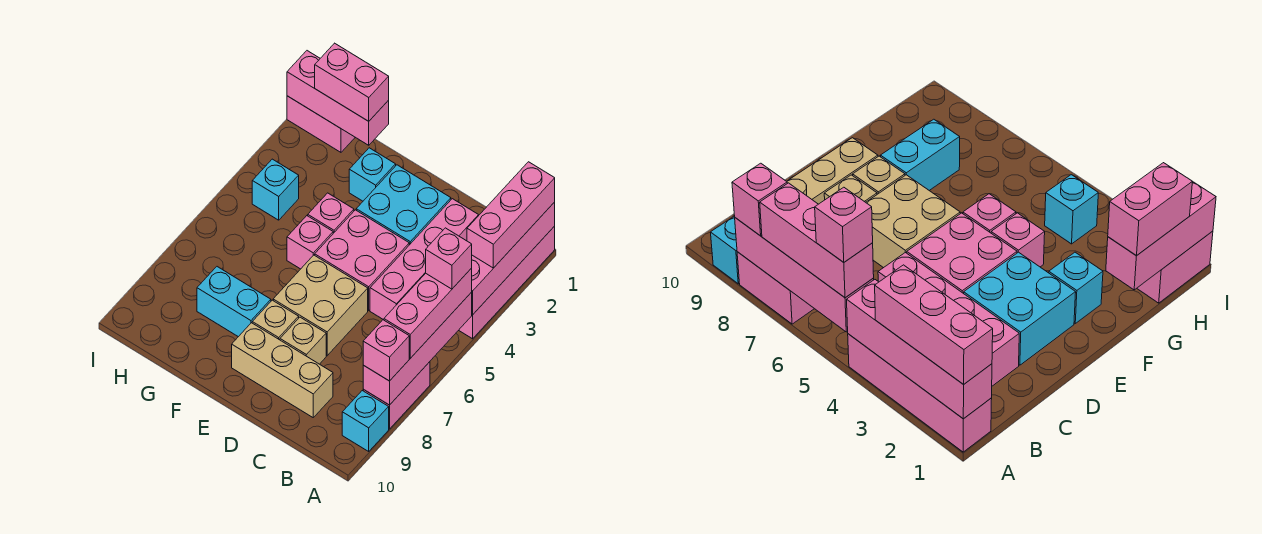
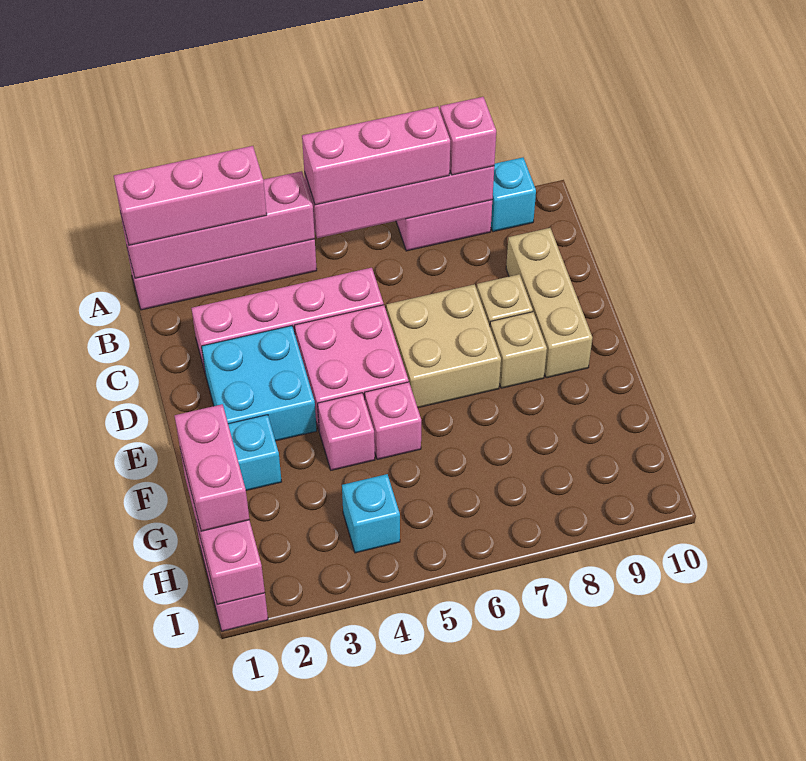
pink 1x1 brick [426,228,472,289] -> none
cyan 1x2 brick [197,267,271,337] -> none

